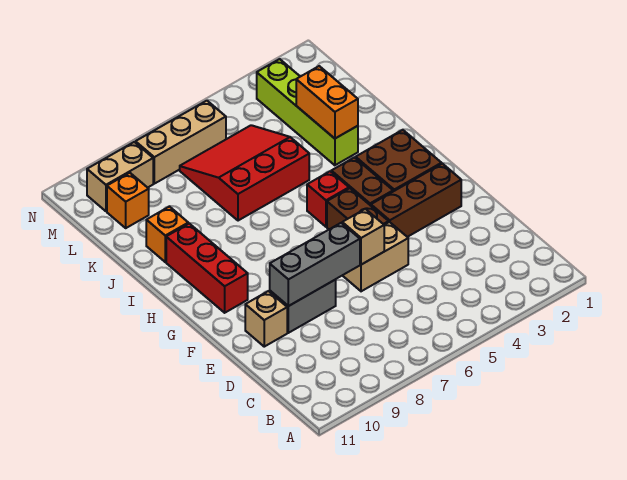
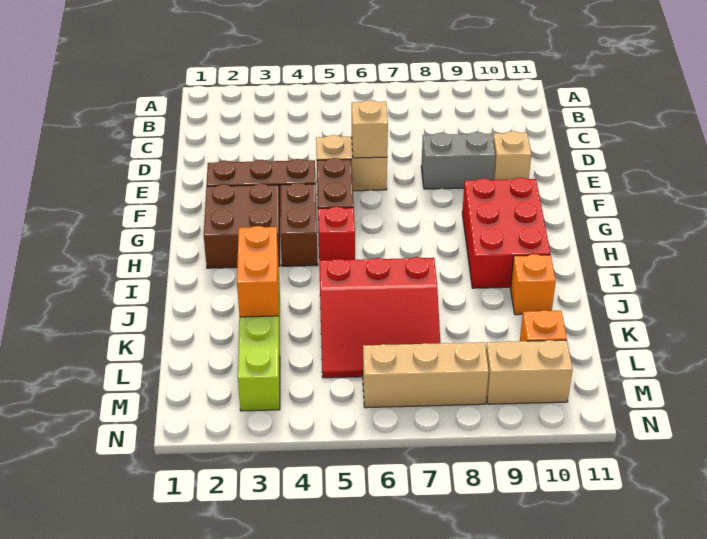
grey 1x3 brick [270,223,360,306] -> none
red 1x3 brick [166,224,248,313] -> red 2x3 brick [462,178,550,288]

